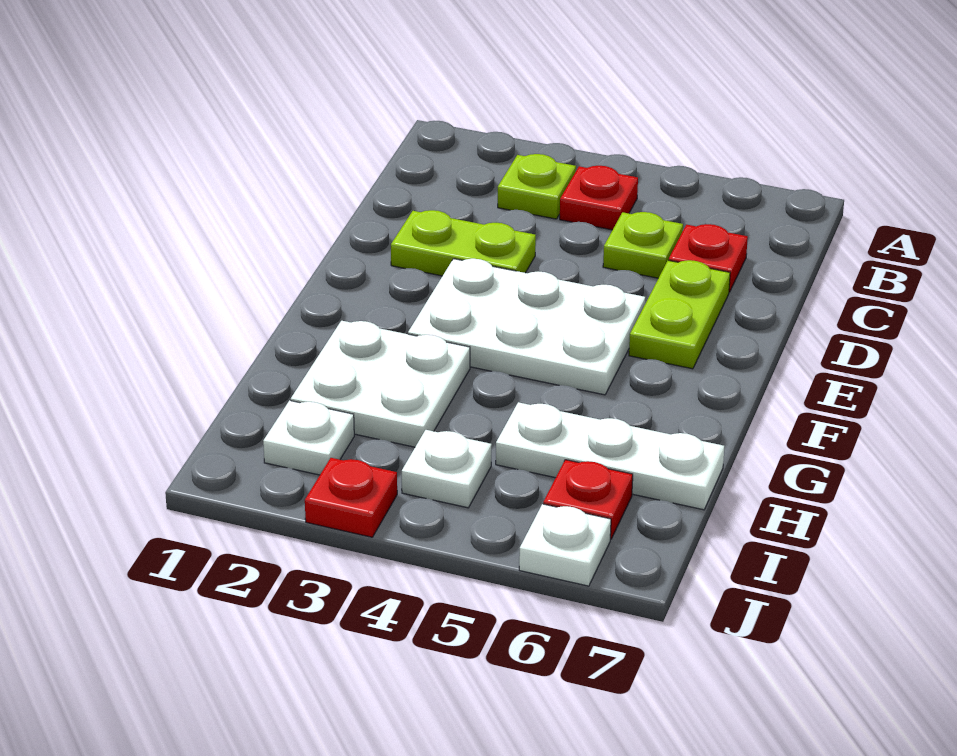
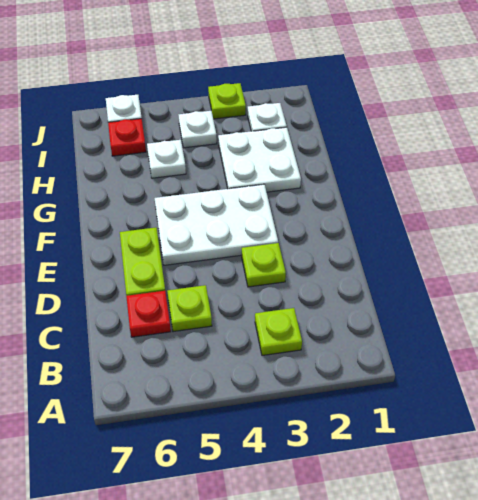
red 1x1 plate [560,166,638,230] -> none
lime 1x2 plate [391,210,536,276] -> lime 1x1 plate [242,243,286,287]
white 1x3 plate [496,402,724,510] -> white 1x1 plate [147,140,186,178]
red 1x1 plate [305,458,397,537] -> lime 1x1 plate [208,83,246,119]

